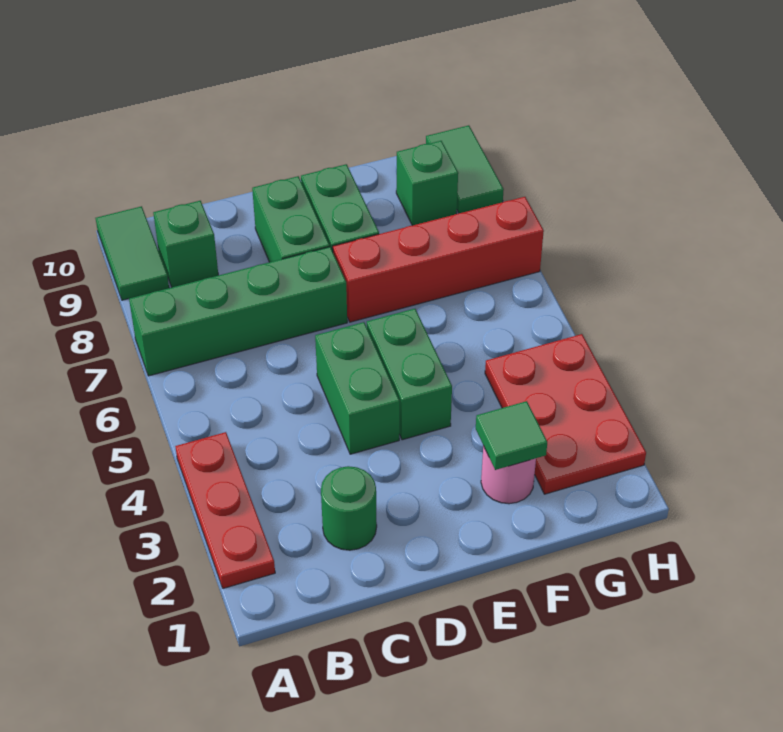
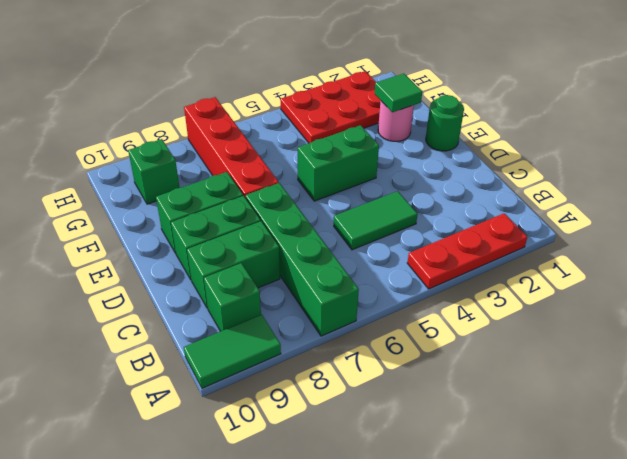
green 1x1 round brick [321,466,377,550] -> green 1x1 round brick moved to [426,95,464,151]
green 1x2 brick [315,322,400,454] -> green 1x2 brick moved to [187,221,280,308]
green 1x2 tile [426,125,504,213] -> green 1x2 tile moved to [334,191,417,250]

